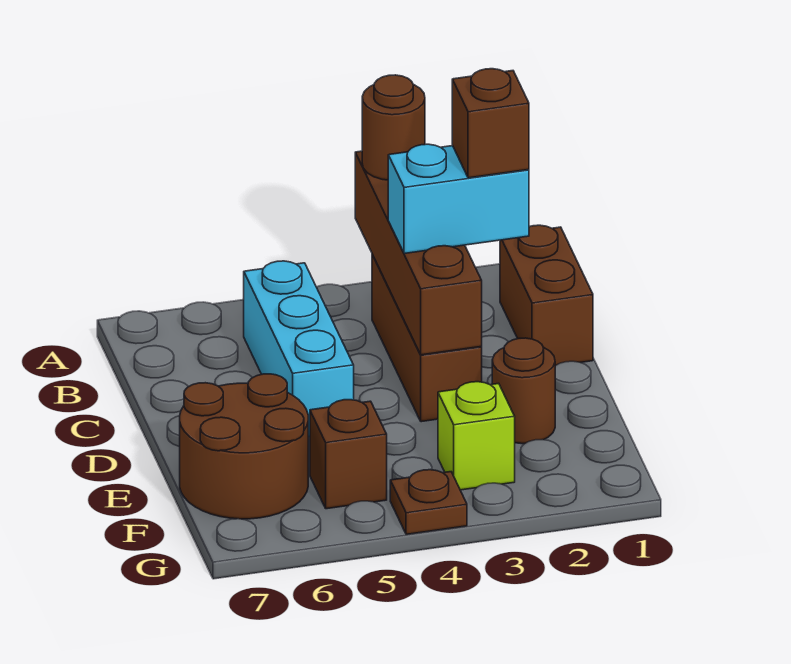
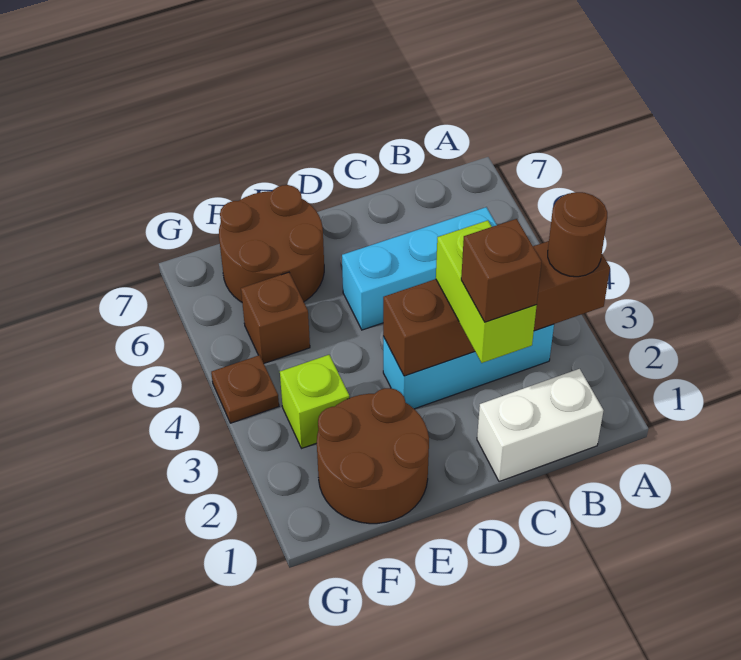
brown 1x2 brick [500,225,593,366] -> white 1x2 brick [477,369,604,482]
brown 1x3 brick [372,254,482,422] -> cyan 1x3 brick [383,324,554,409]
cyan 1x2 brick [388,144,529,254] -> lime 1x2 brick [436,220,537,363]
brown 1x1 round brick [492,338,555,444] -> brown 2x2 round brick [317,388,429,524]

